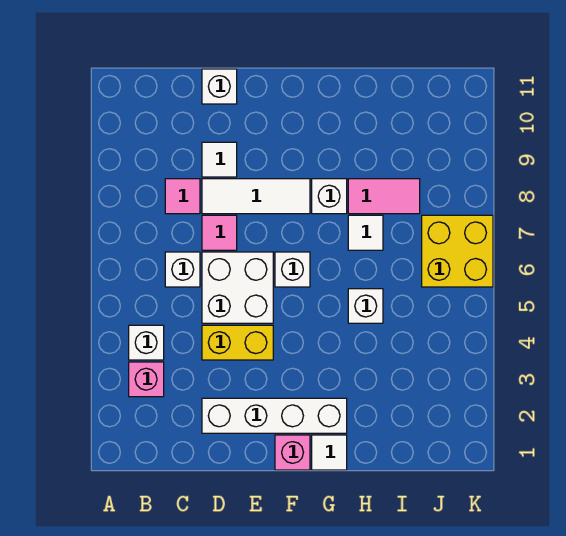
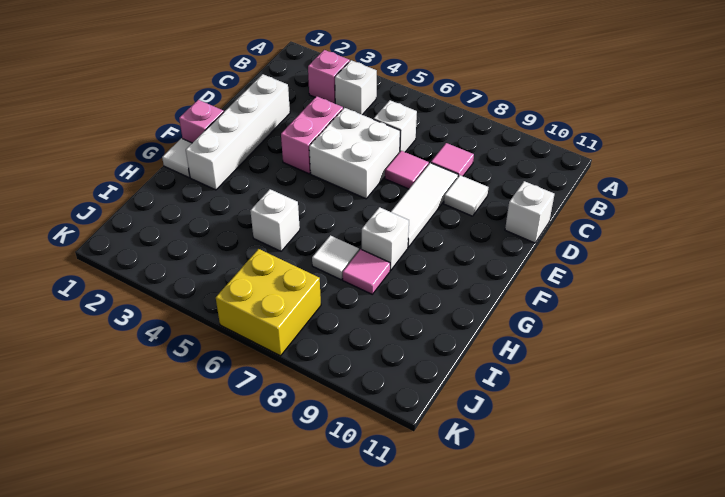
yellow 1x2 brick [202,325,273,360] -> pink 1x2 brick [281,96,343,174]
white 1x1 brick [275,252,310,287] -> none
pink 1x2 tile [348,179,420,214] -> pink 1x1 tile [343,249,390,294]

